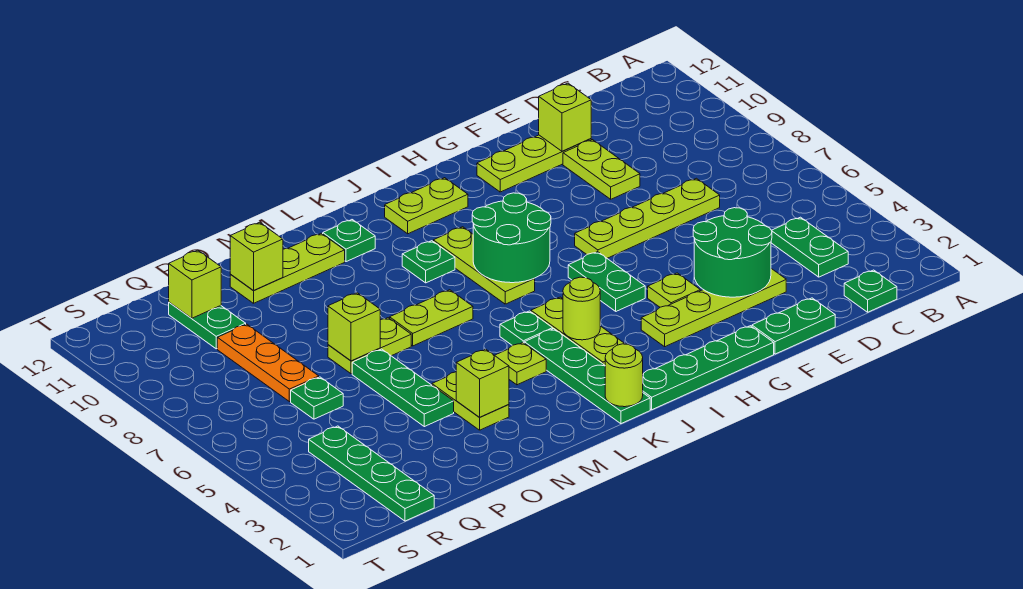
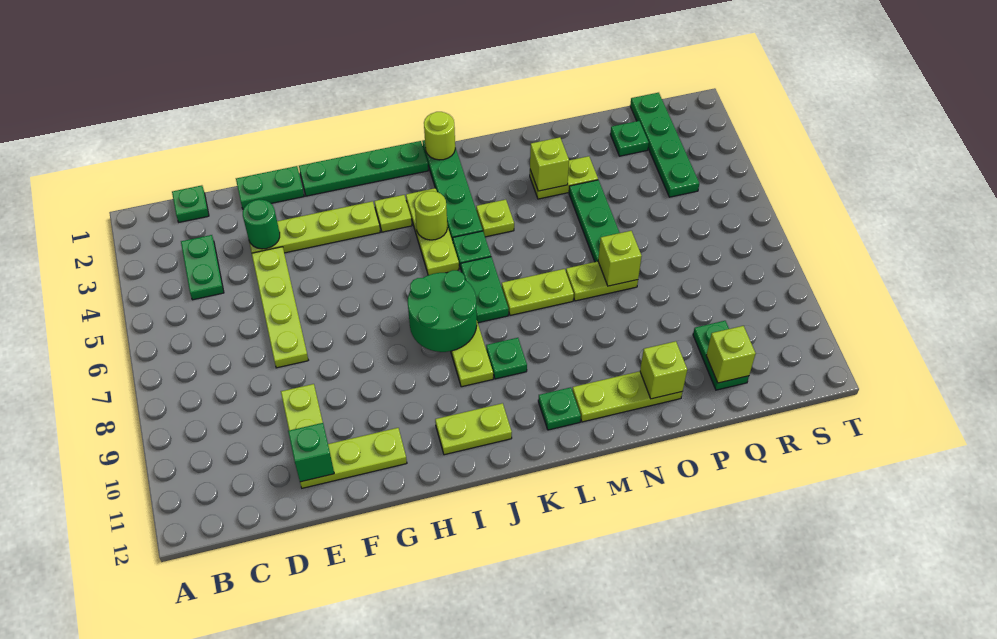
lime 1x4 plate [575,178,720,258] -> lime 1x4 plate turned to [252,247,308,368]
green 2x2 round brick [693,208,772,297] -> green 1x1 round brick [243,200,280,249]
lime 1x1 brick [538,83,591,151] -> green 1x1 brick [288,423,334,482]
lime 1x1 plate [648,273,700,307] -> lime 1x1 plate moved to [374,195,412,232]
green 1x2 plate [568,252,645,311] -> green 1x2 plate moved to [461,257,509,323]
lime 1x2 plate [432,372,509,430] -> lime 1x2 plate turned to [530,156,598,199]
green 1x1 plate [291,377,343,419] -> green 1x1 plate moved to [610,121,649,156]
orange 1x3 plate [217,324,319,402] -> none

